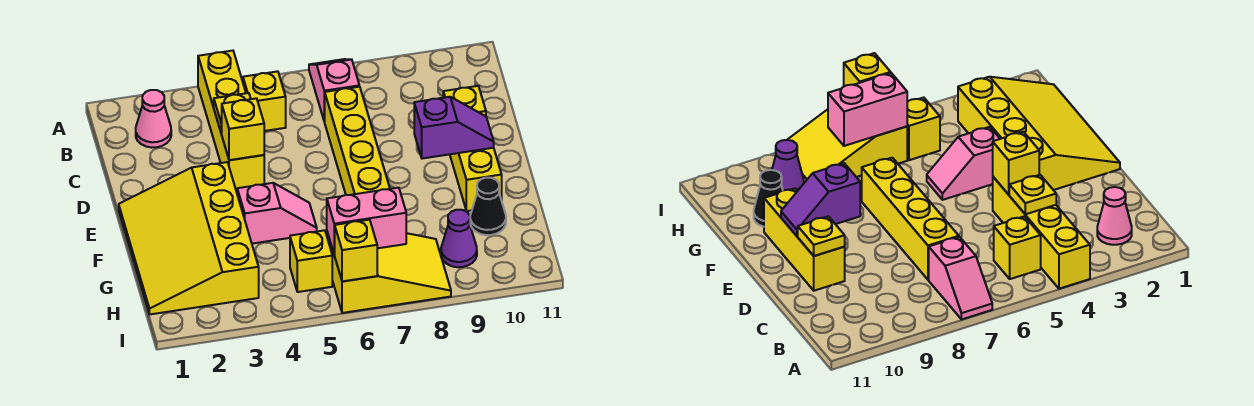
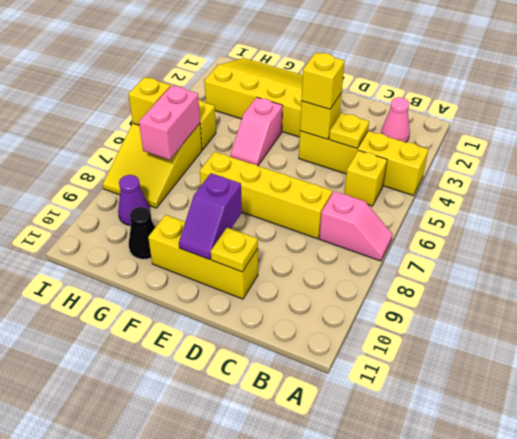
none -> yellow 1x1 brick [301,53,345,109]

